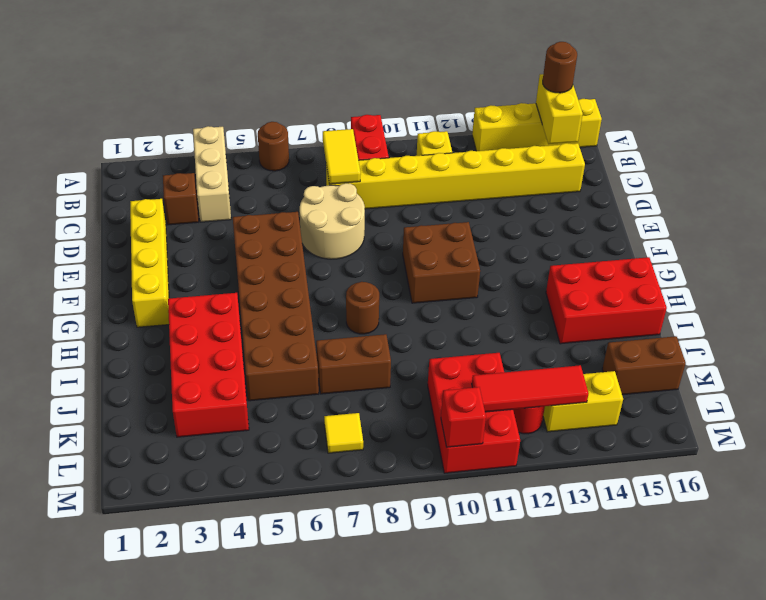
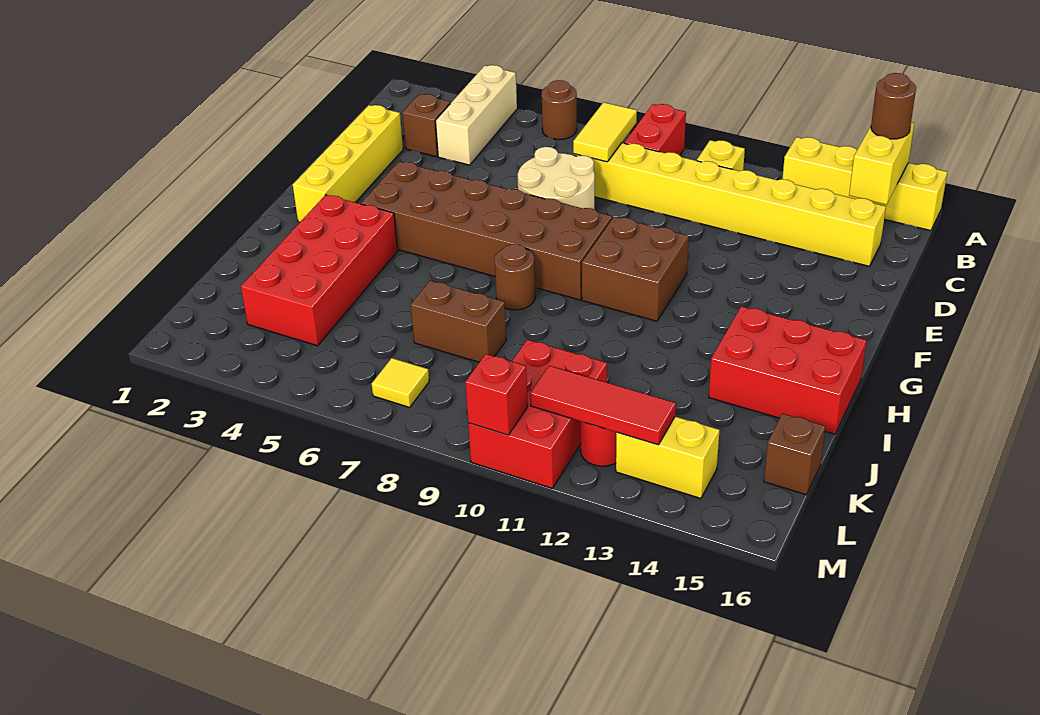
brown 2x6 brick [233,212,319,401] -> brown 2x6 brick turned to [361,161,612,300]
brown 1x2 brick [602,336,686,395] -> brown 1x1 brick [764,414,826,495]

